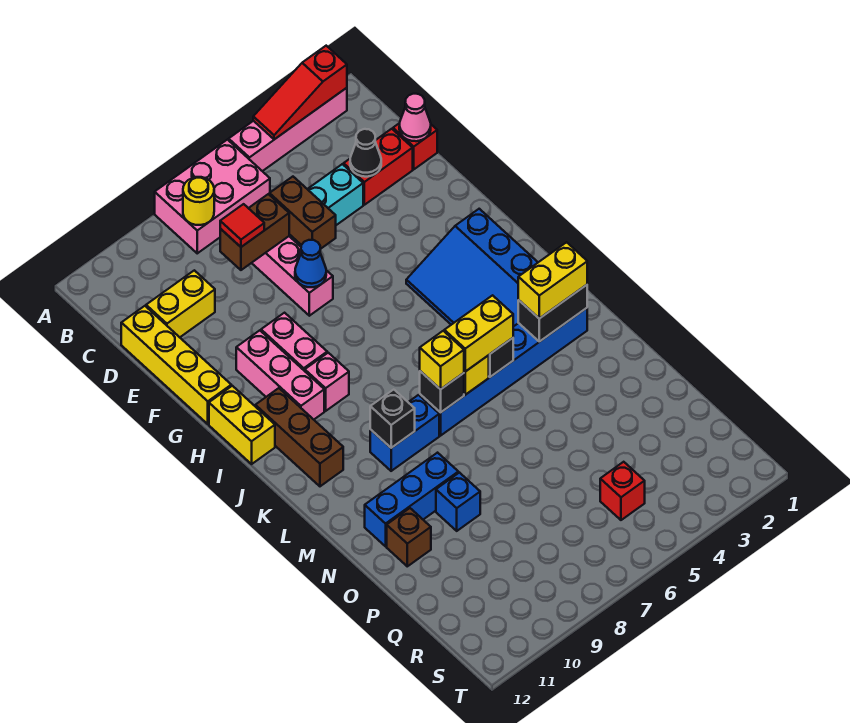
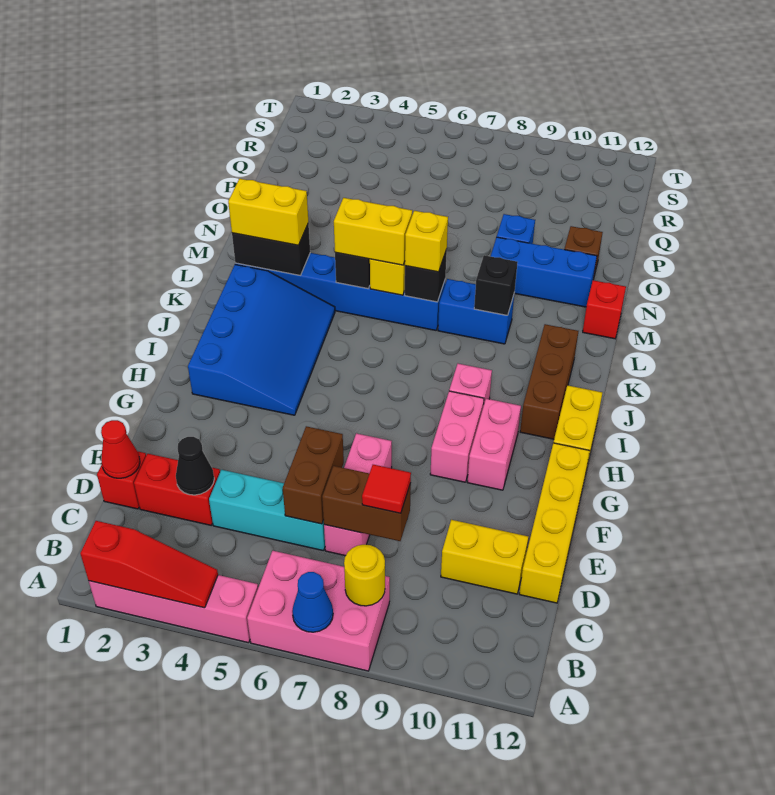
pink 1x1 cone [399,94,431,141] -> red 1x1 cone [101,420,140,478]
blue 1x1 cone [295,240,326,287] -> blue 1x1 cone moved to [292,572,333,632]
pink 1x3 brick [236,330,324,420] -> pink 1x2 brick [467,399,521,490]
red 1x1 brick [600,462,645,520] -> red 1x1 brick moved to [583,280,626,339]

